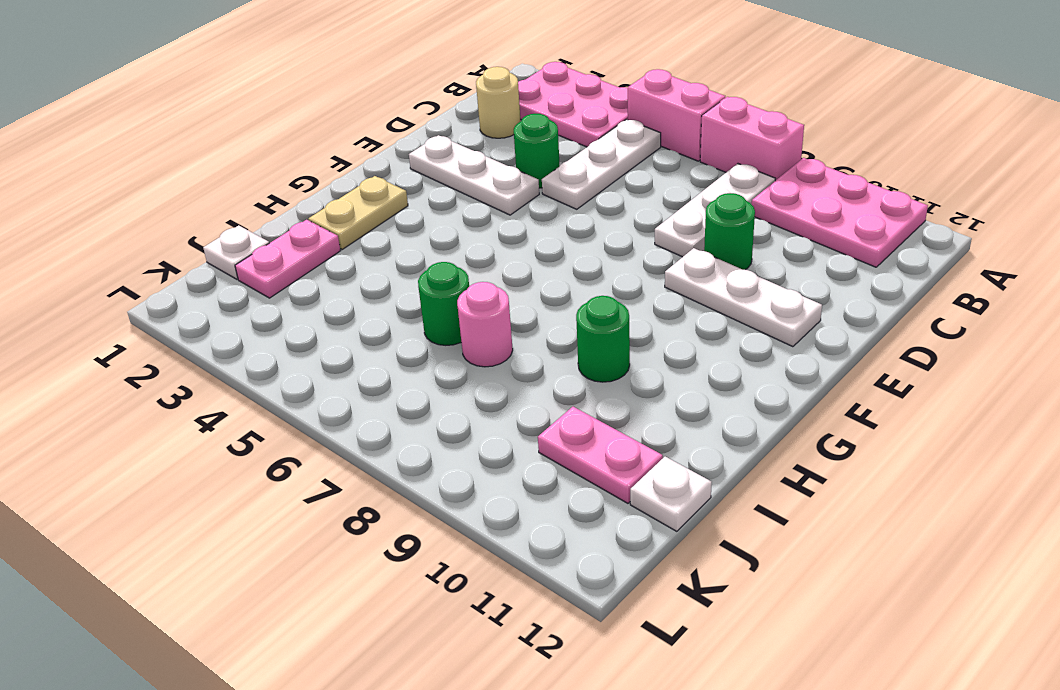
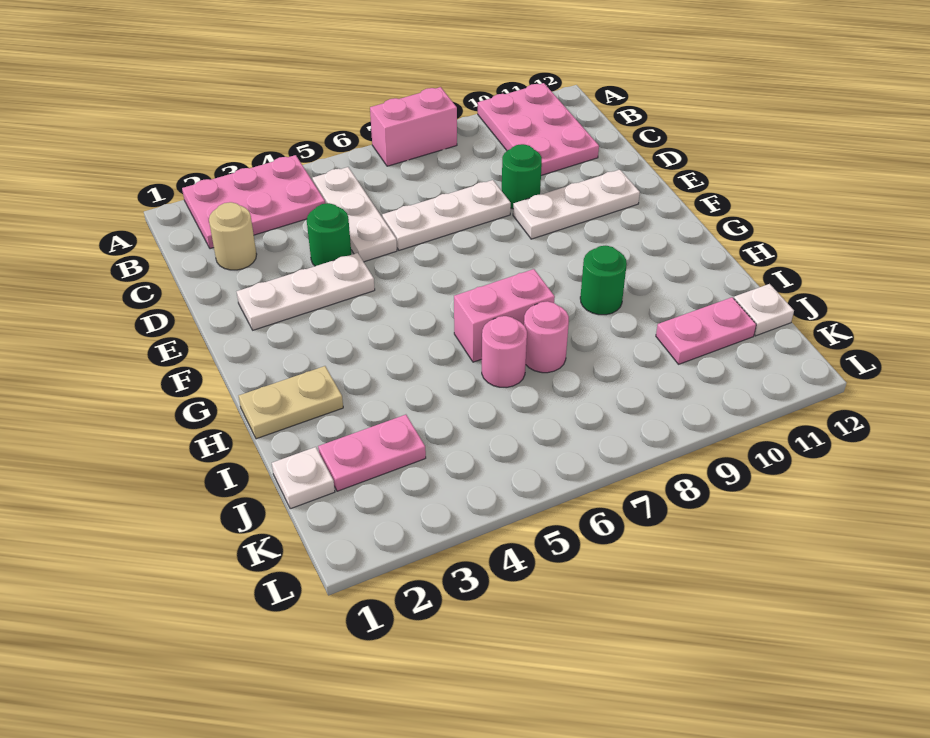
pink 1x2 brick [628,69,725,161] -> pink 1x2 brick moved to [454,269,555,362]
pink 2x3 plate [752,158,928,267] -> pink 2x3 plate turned to [478,83,599,175]
white 1x3 plate [655,164,775,257] -> white 1x3 plate turned to [382,180,511,250]
tan 1x2 plate [309,176,408,249] -> tan 1x2 plate turned to [239,366,343,439]
pink 1x2 plate [235,220,341,298] -> pink 1x2 plate turned to [318,415,426,491]
green 1x1 round brick [418,262,469,345] -> pink 1x1 round brick [482,316,527,388]

